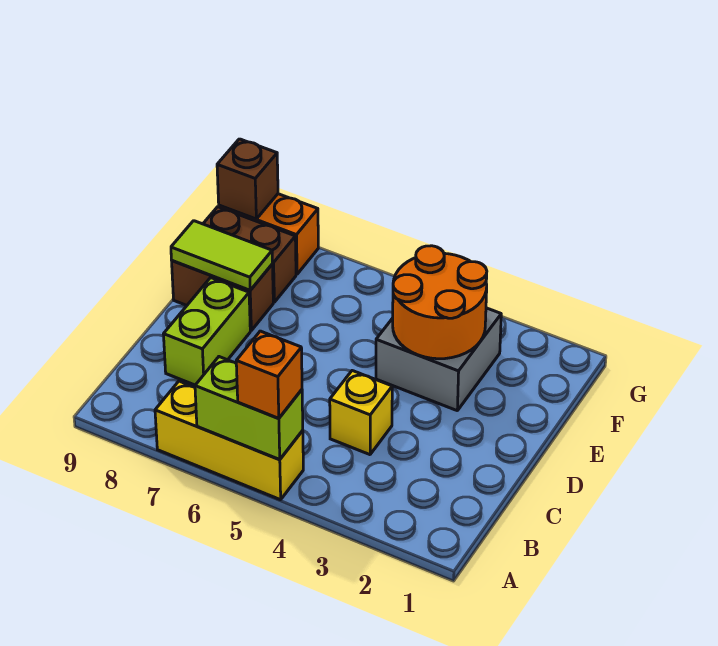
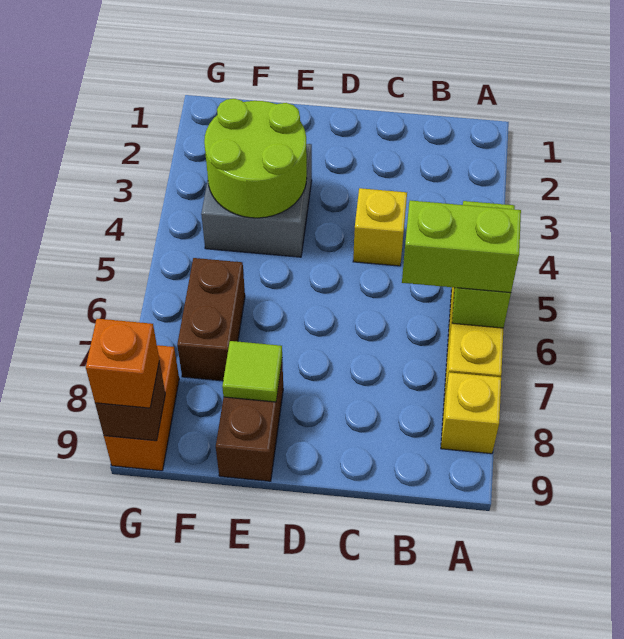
orange 1x1 brick [236,331,302,418] -> orange 1x1 brick moved to [86,319,159,408]
none -> yellow 1x1 brick [441,372,501,454]
lime 1x2 brick [164,278,250,385] -> lime 1x2 brick moved to [402,200,521,293]
orange 2x2 round brick [393,246,487,359] -> lime 2x2 round brick [204,99,307,218]
lime 1x2 tile [171,221,272,290] -> lime 1x1 tile [222,341,282,402]
brown 1x2 brick [203,207,296,302] -> brown 1x2 brick moved to [177,258,245,381]

